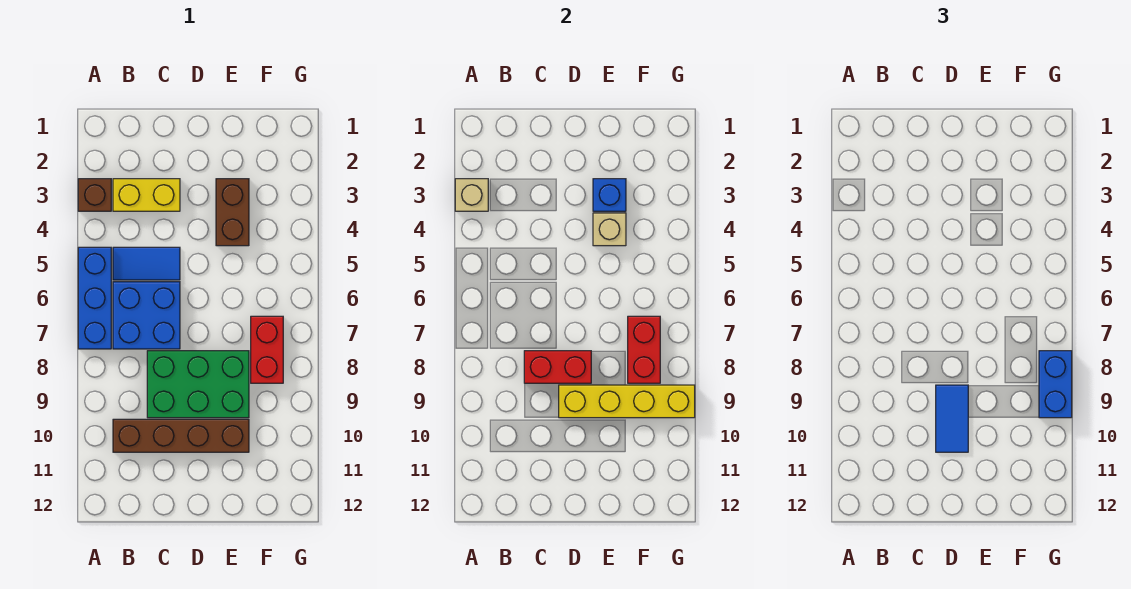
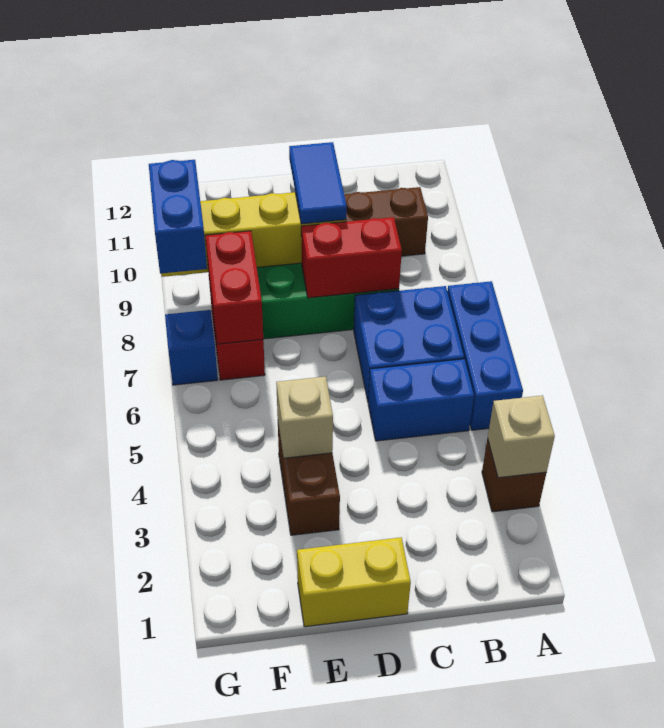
yellow 1x2 brick [113,179,180,211] -> yellow 1x2 brick moved to [297,537,411,627]
blue 1x2 tile [113,247,180,280] -> blue 1x2 brick [368,359,474,441]
blue 1x1 brick [593,179,626,211] -> blue 1x1 brick moved to [165,310,218,385]

